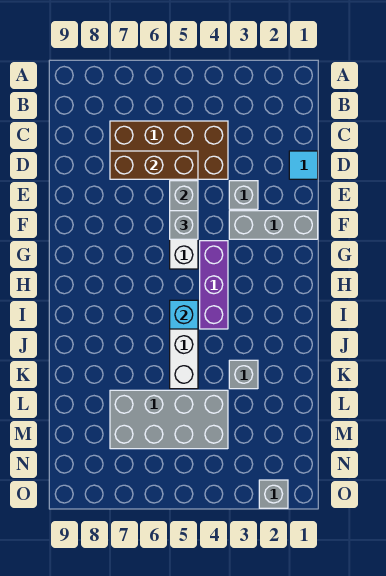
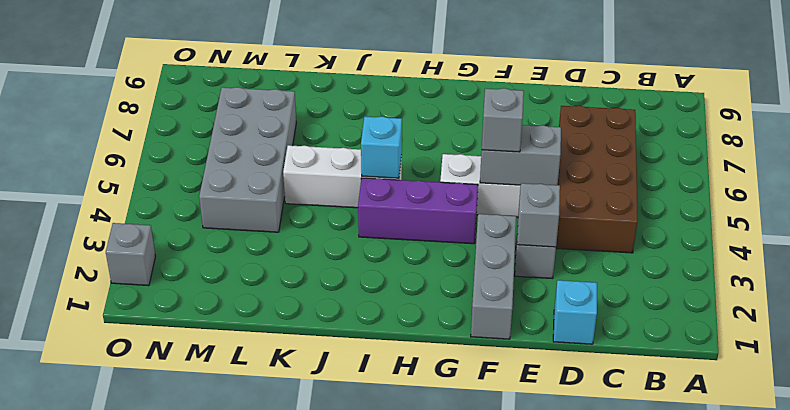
cyan 1x1 tile [289,151,318,179] -> cyan 1x1 brick [553,280,597,344]
brown 1x3 brick [110,151,198,179] -> none
grey 1x1 brick [229,360,258,389] -> grey 1x1 brick moved to [517,183,560,247]

